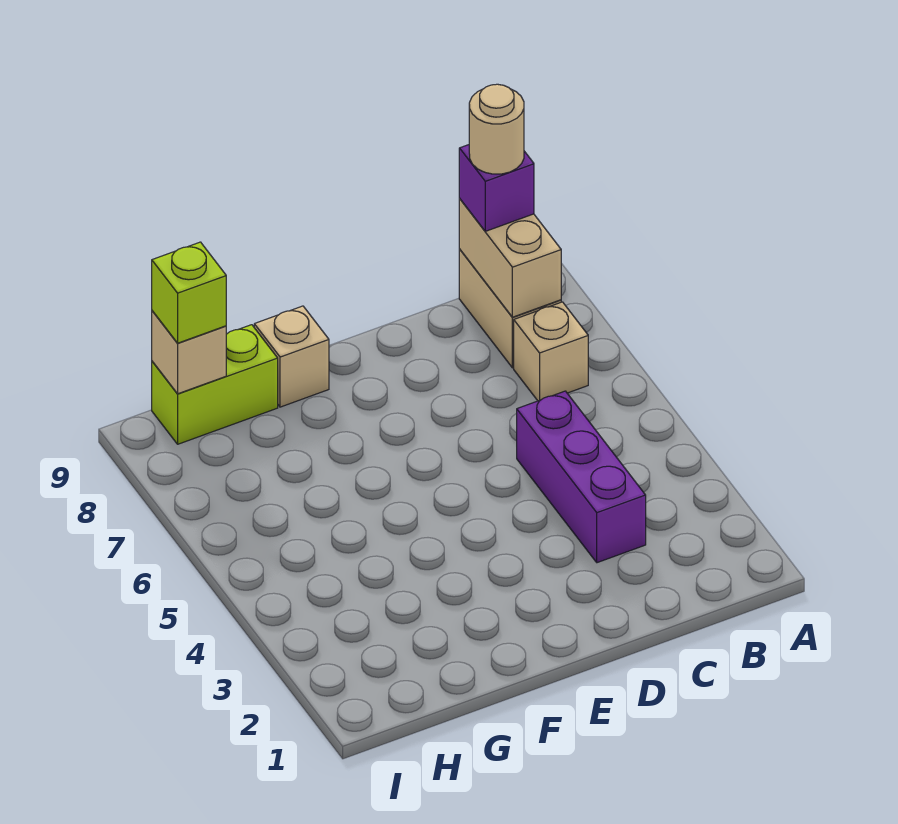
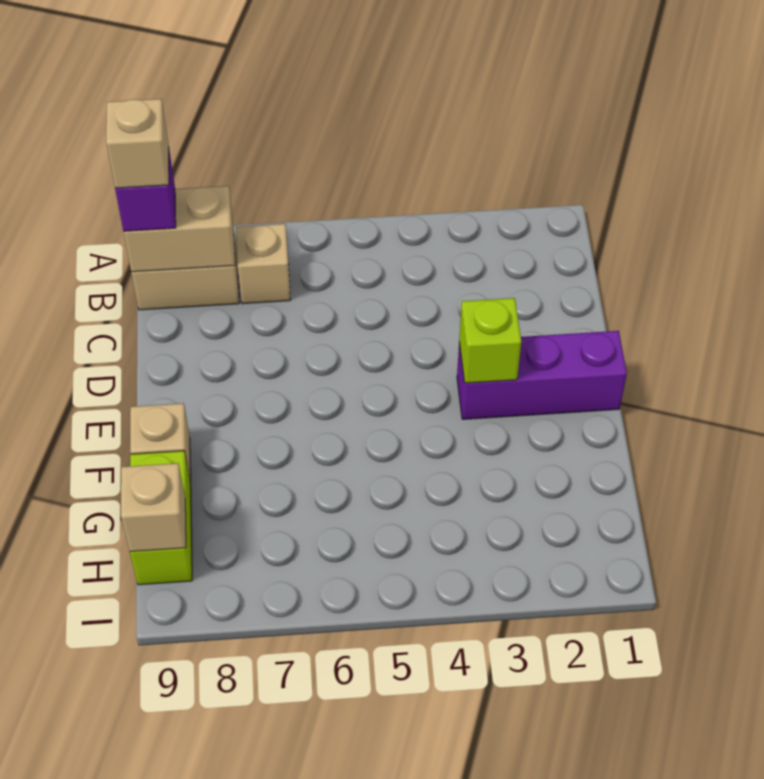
tan 1x1 round brick [469,84,524,174] -> tan 1x1 brick [106,99,169,188]
purple 1x3 brick [517,391,646,563] -> purple 1x3 brick moved to [457,331,627,419]
lime 1x1 brick [152,242,226,343] -> lime 1x1 brick moved to [459,298,521,383]

